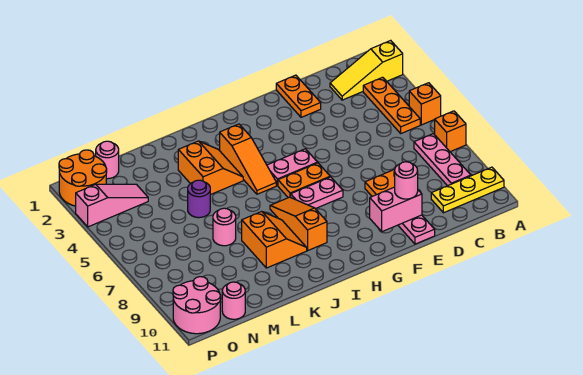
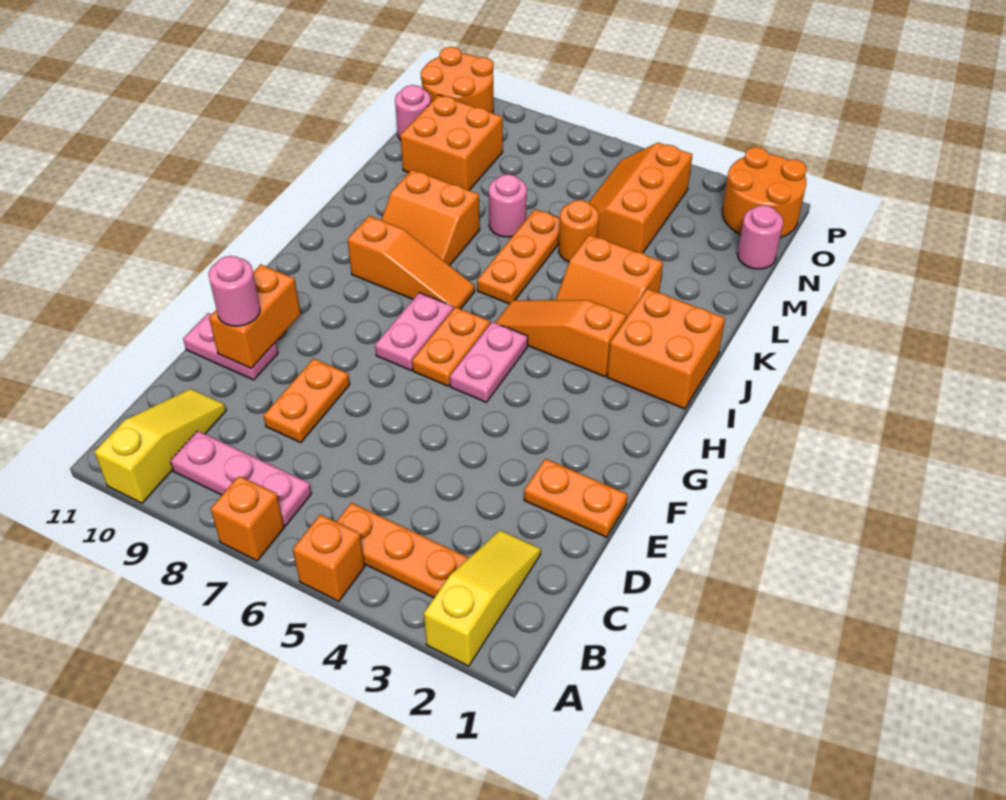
yellow 1x3 plate [431,167,504,213] -> yellow 1x3 slope [94,389,226,503]
pink 1x2 brick [370,187,422,232] -> orange 1x2 brick [209,264,301,368]
none -> orange 2x2 brick [607,289,725,409]
none -> orange 1x3 plate [477,209,560,304]
purple 1x1 round brick [188,180,210,218] -> orange 1x1 round brick [559,200,599,262]
none -> orange 2x3 slope [588,143,692,253]
none -> orange 2x2 brick [400,95,503,190]
pink 1x3 slope [76,184,148,227] -> none
pink 2x2 round brick [173,277,221,334] -> orange 2x2 round brick [421,47,493,113]

